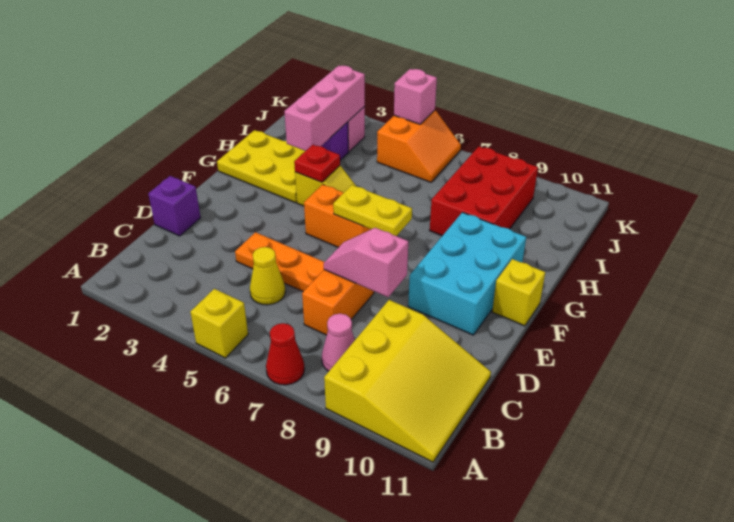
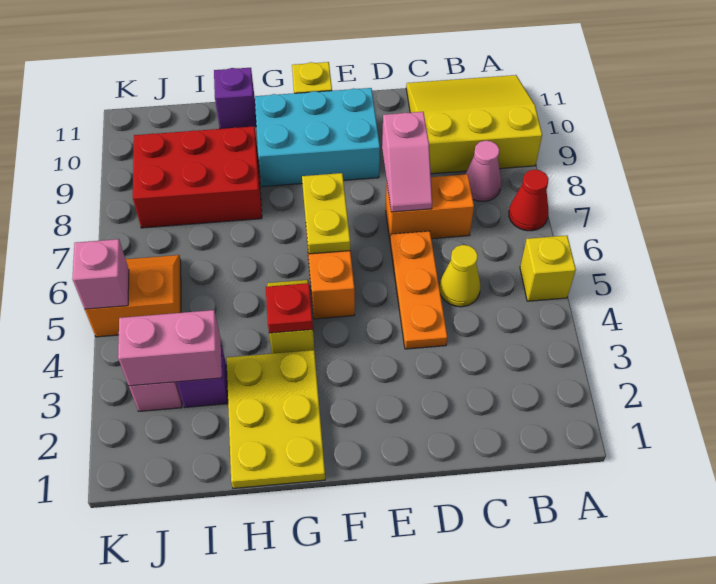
purple 1x1 brick [148,176,201,236] -> purple 1x1 brick moved to [214,68,256,129]
pink 1x3 brick [284,66,365,151] -> pink 1x2 brick [118,310,222,386]

